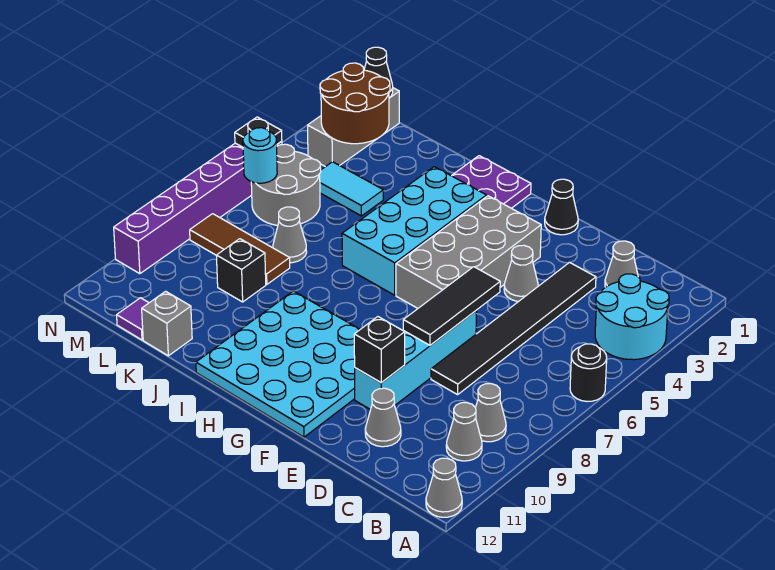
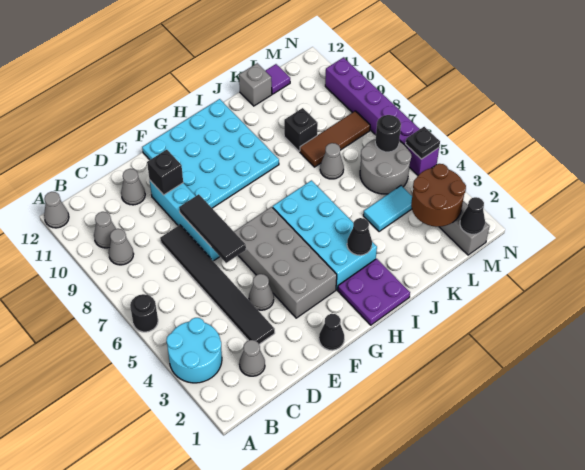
none -> black 1x1 cone [347,218,372,255]
cyan 1x1 round brick [243,128,277,183] -> black 1x1 round brick [375,115,401,152]

